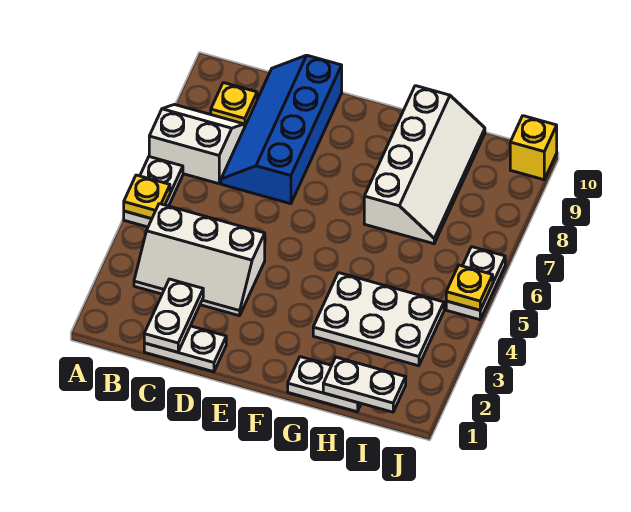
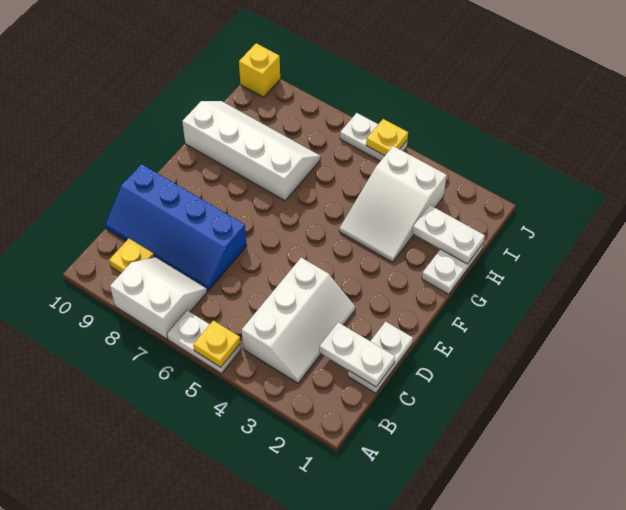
white 2x2 slope [149,105,244,184] -> white 2x2 slope turned to [110,257,207,339]
white 2x3 plate [313,273,444,366] -> white 2x3 slope [339,146,447,262]
white 1x2 plate [323,357,406,412] -> white 1x2 plate turned to [412,205,485,264]

